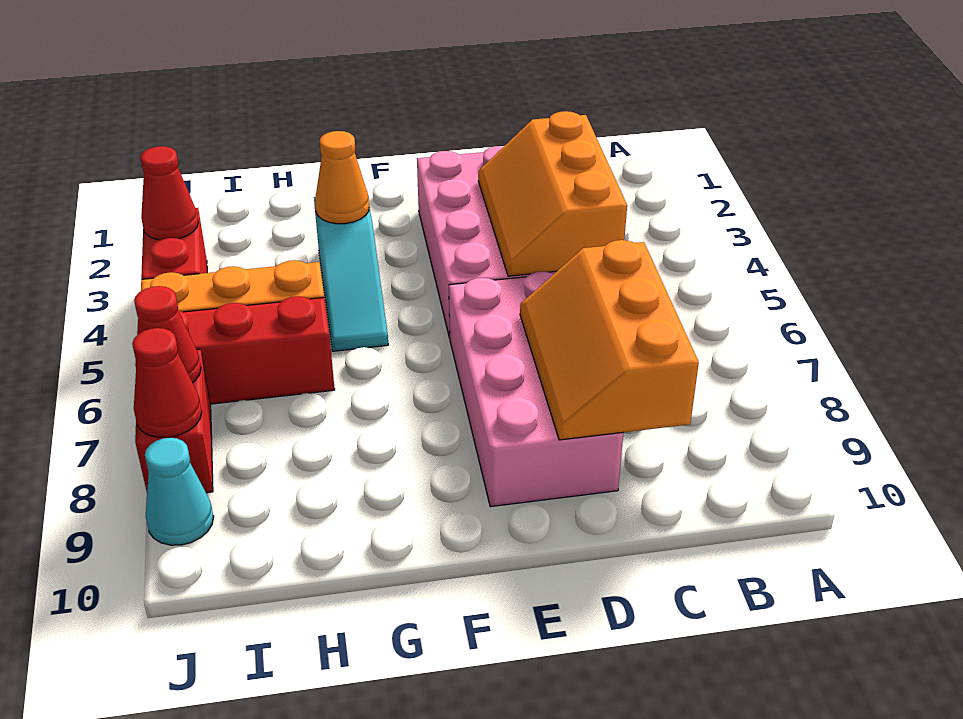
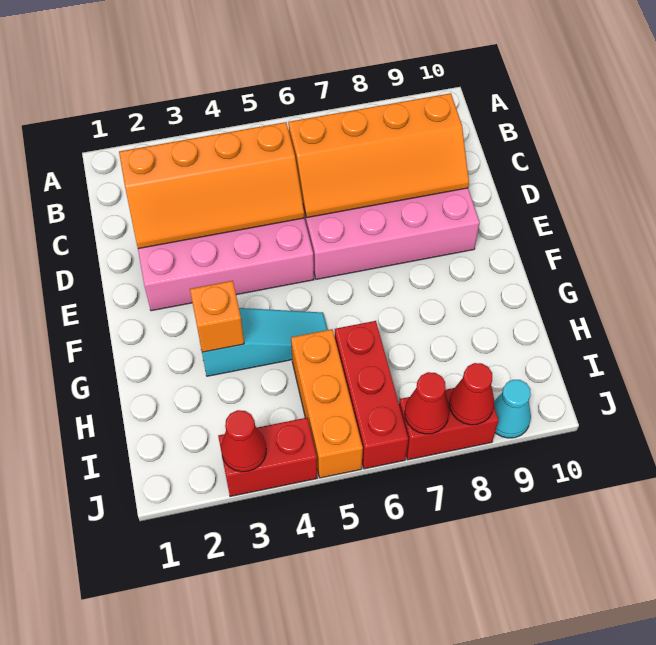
orange 2x3 slope [478,111,627,276] -> orange 2x4 slope [119,122,304,249]
orange 2x3 slope [520,240,699,440] -> orange 2x4 slope [288,93,469,218]
orange 1x1 cone [315,131,369,224] -> orange 1x1 brick [190,281,244,352]

